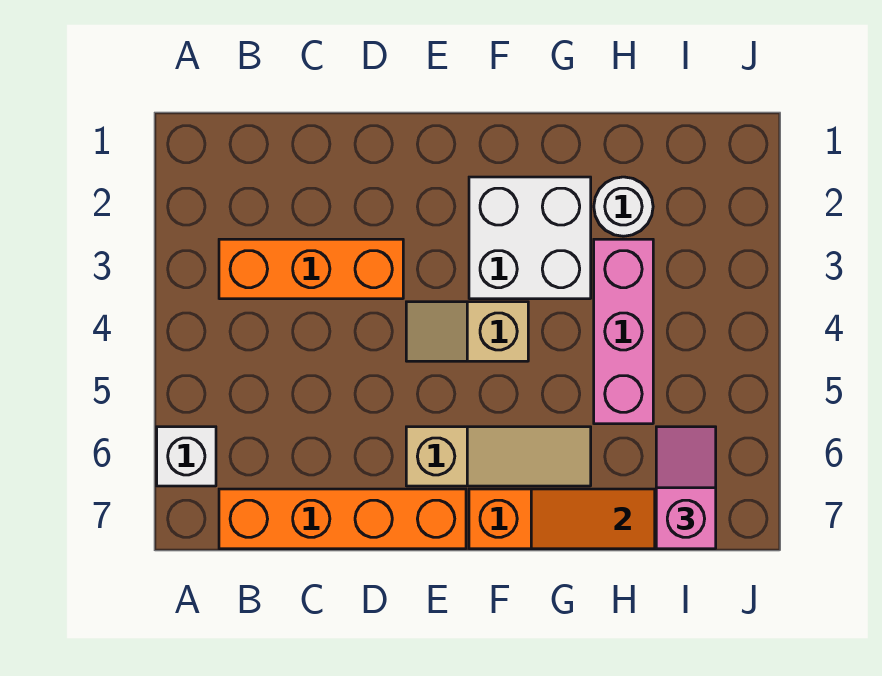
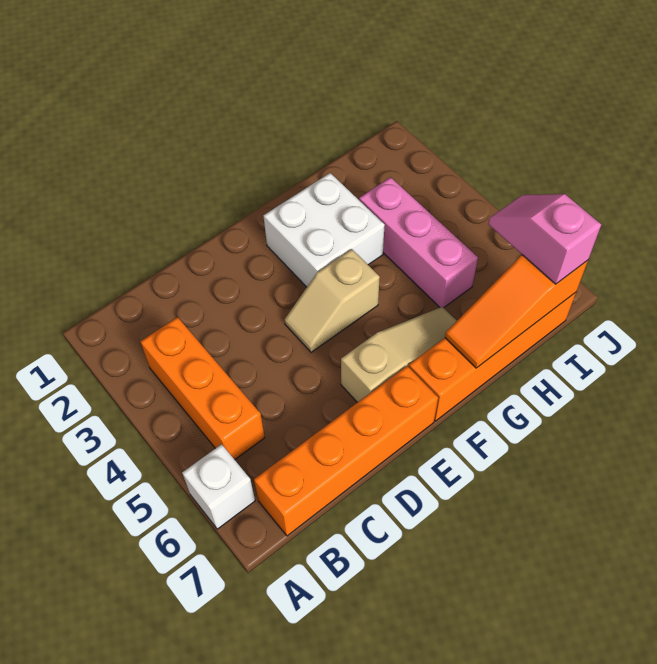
orange 1x3 brick [219,239,403,299] -> orange 1x3 brick turned to [140,317,265,460]
white 1x1 round brick [594,177,653,236] -> none

